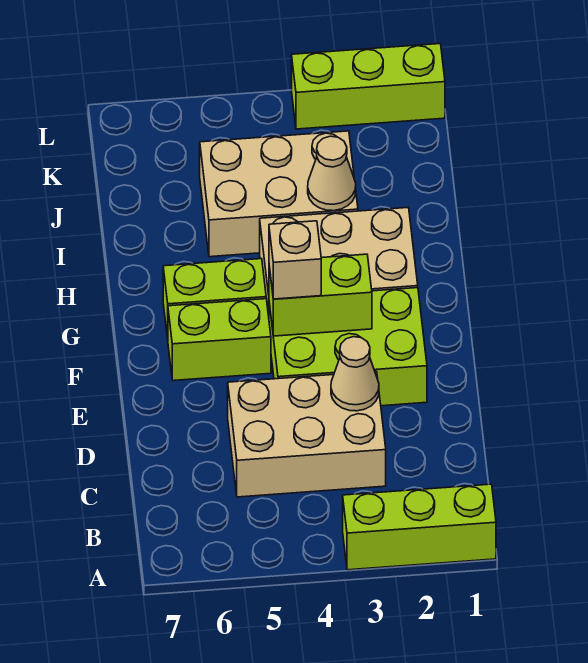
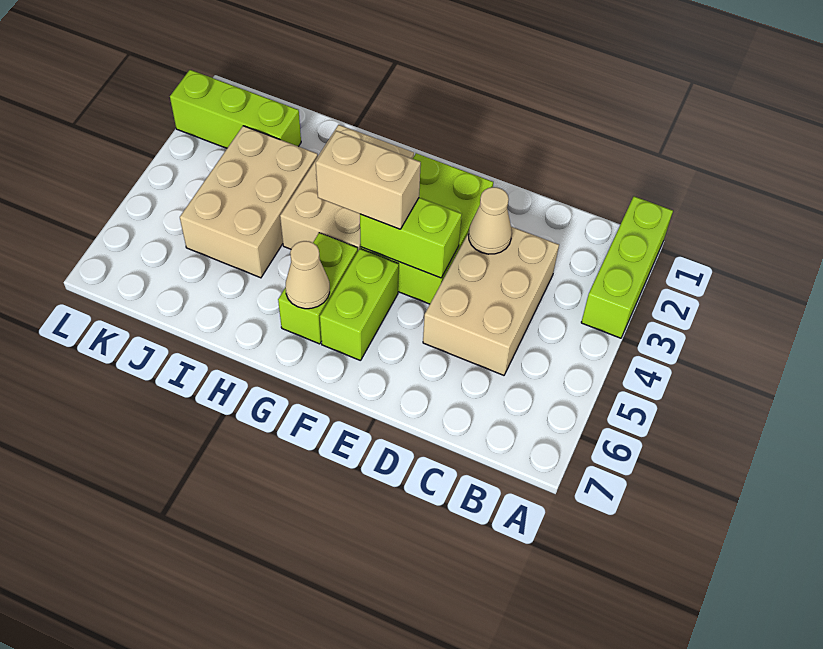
lime 1x2 brick [269,254,372,336] -> lime 1x2 brick turned to [360,198,462,278]
tan 1x1 brick [269,221,321,299] -> tan 1x2 brick [316,131,421,229]
tan 1x1 cone [308,136,356,211] -> tan 1x1 cone moved to [285,241,330,309]
lime 1x3 brick [292,44,445,129] -> lime 1x3 brick turned to [170,70,301,148]

